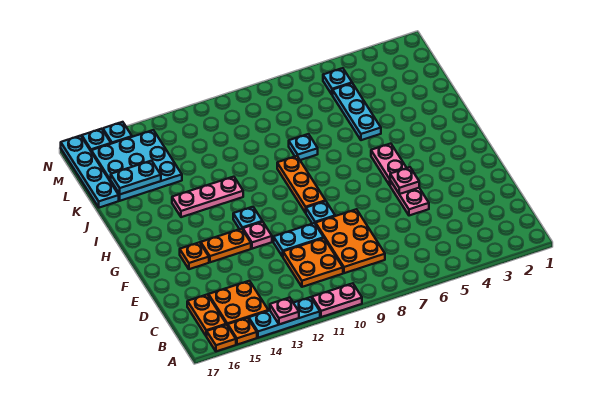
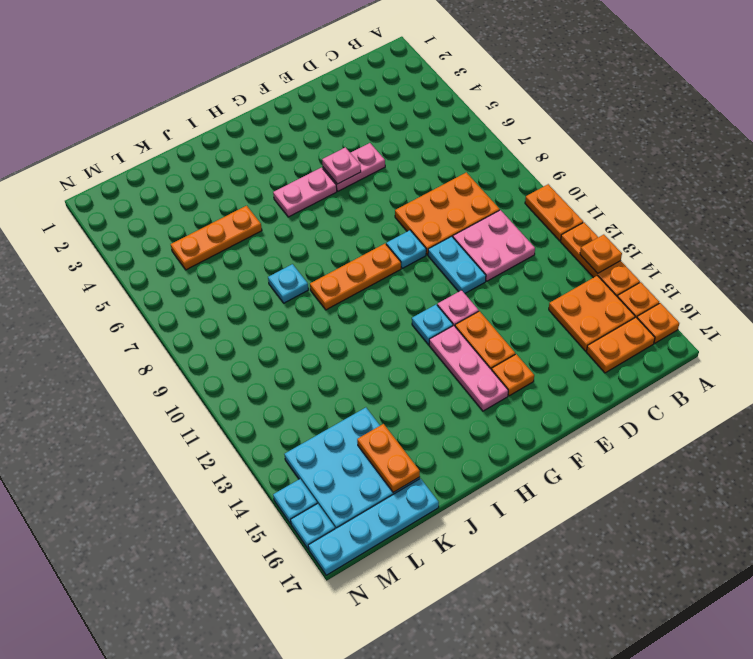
pink 1x2 plate [312,283,362,317] -> orange 1x2 plate [525,184,583,241]
cyan 1x3 plate [249,297,320,338] -> orange 1x3 plate [561,222,640,297]
pink 1x1 plate [270,297,299,324] -> orange 1x1 plate [580,235,622,273]
orange 2x2 plate [283,238,343,287] -> pink 2x2 plate [453,210,535,281]
pink 1x3 plate [172,177,243,217] -> pink 1x3 plate moved to [429,326,508,411]
cyan 1x3 plate [333,83,381,140] -> orange 1x3 plate [171,206,262,270]
cyan 1x2 plate [111,161,161,194] -> orange 1x2 plate [357,424,420,492]
cyan 1x1 plate [323,68,352,95] -> none

